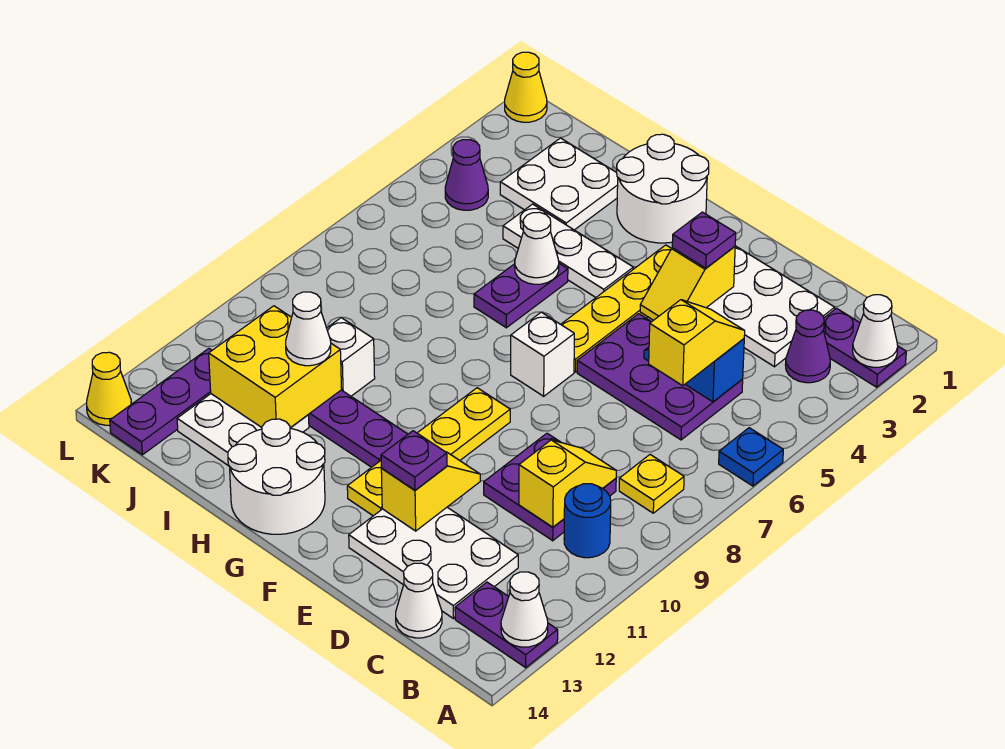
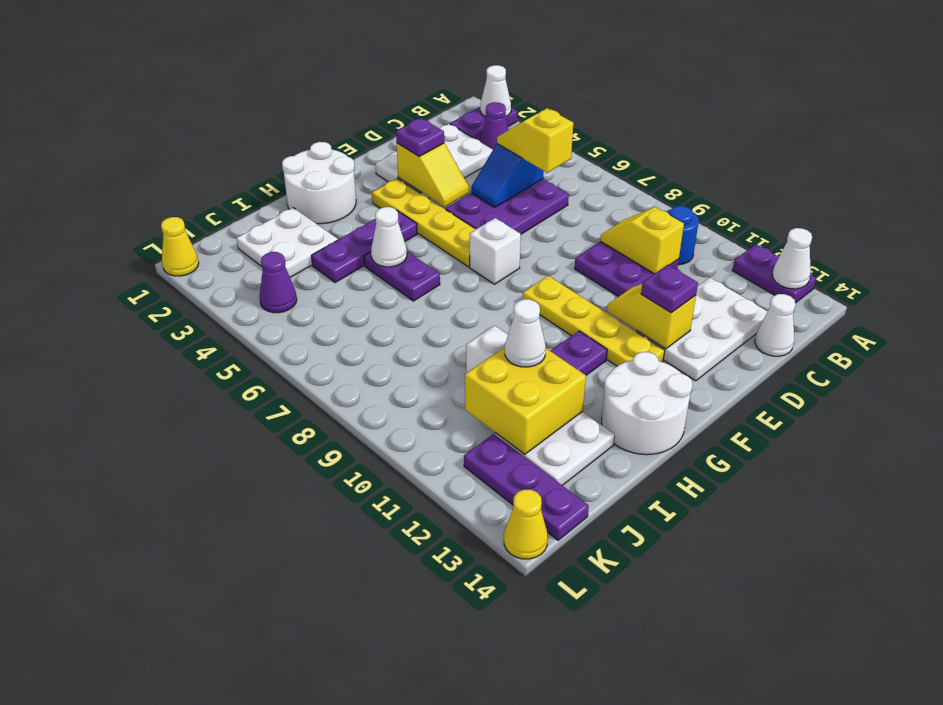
blue 1x1 plate [719,428,783,486] -> none
purple 1x2 plate [455,582,558,668] -> purple 1x2 plate turned to [732,244,816,303]
yellow 1x1 plate [619,455,684,513] -> none
white 1x3 plate [503,204,633,297] -> purple 1x3 plate [311,211,417,283]

